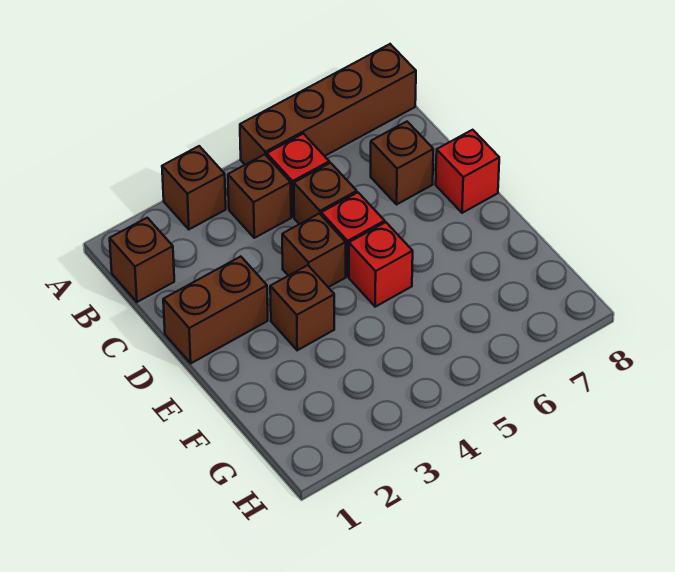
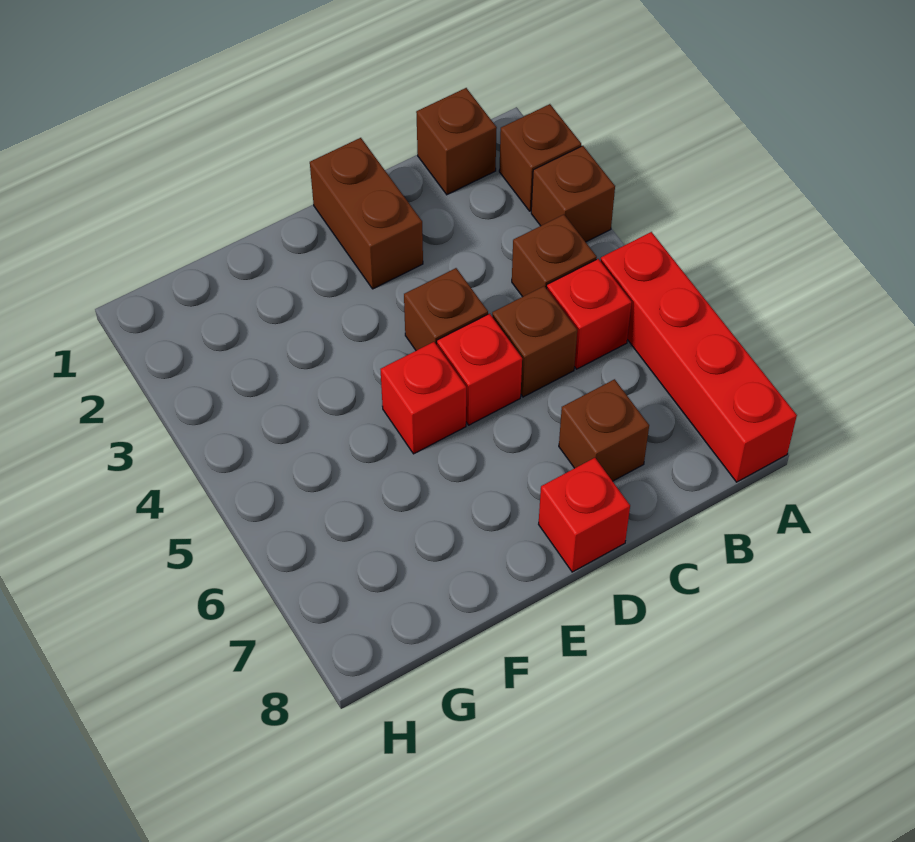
brown 1x4 brick [240,44,416,165] -> red 1x4 brick [601,232,797,482]
brown 1x1 brick [270,265,334,350] -> brown 1x1 brick moved to [499,104,581,211]

